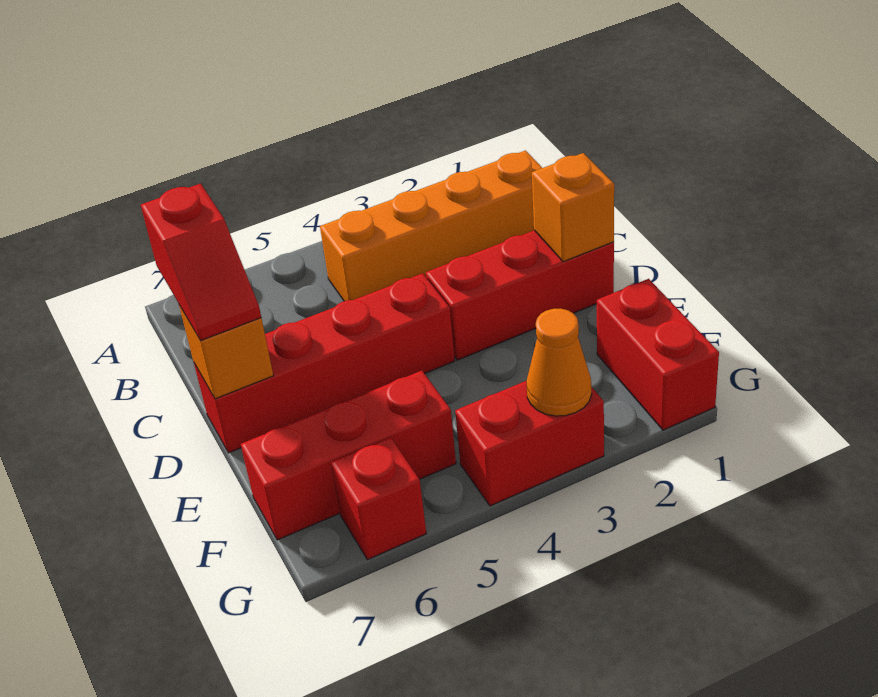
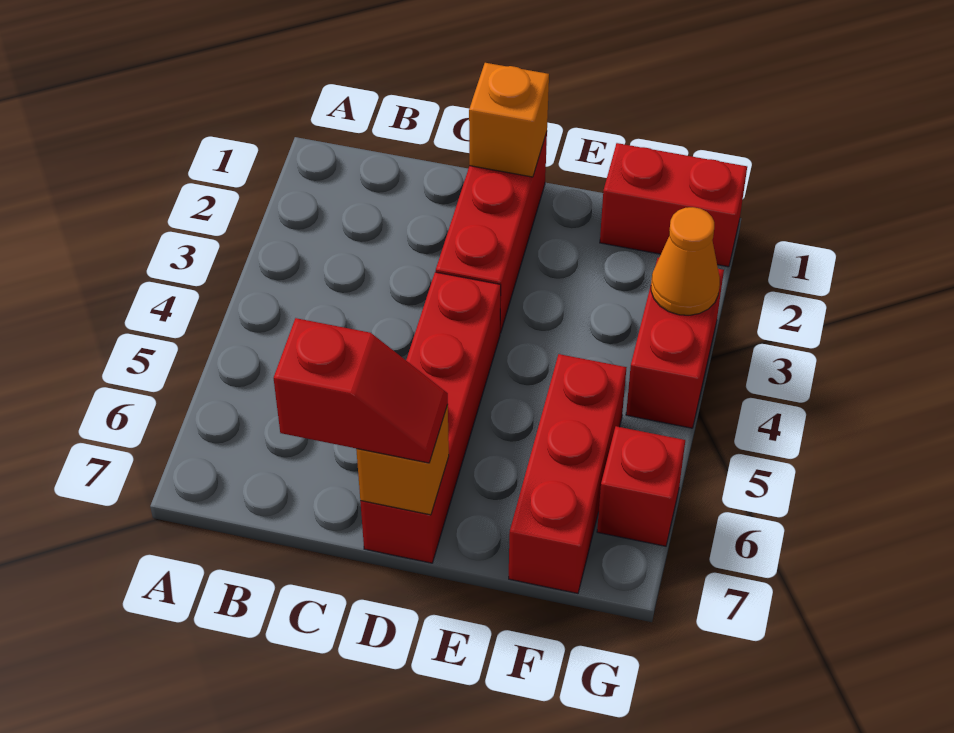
orange 1x4 brick [320,151,542,301] -> none

